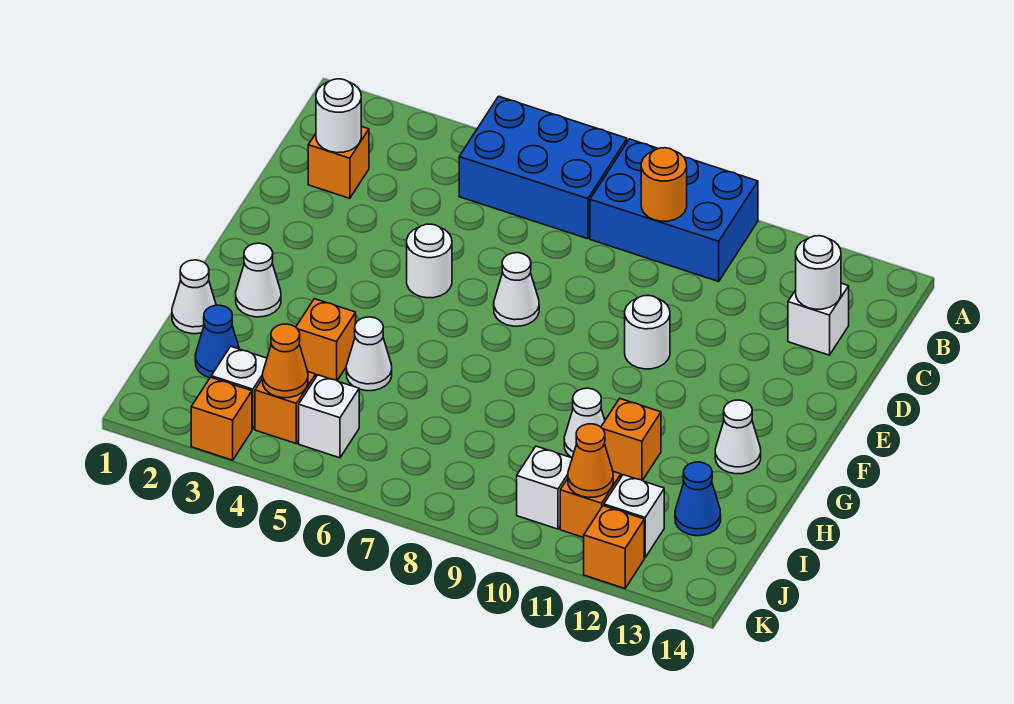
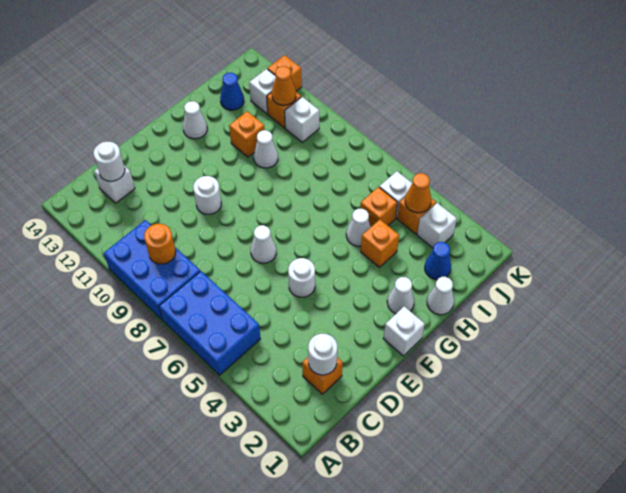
none -> white 1x1 brick [383,306,425,356]
orange 1x1 brick [191,377,252,460] -> orange 1x1 brick moved to [360,187,397,227]

